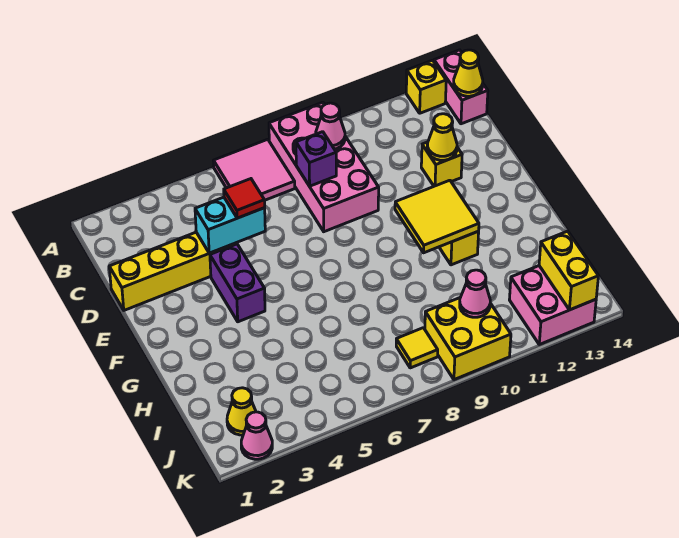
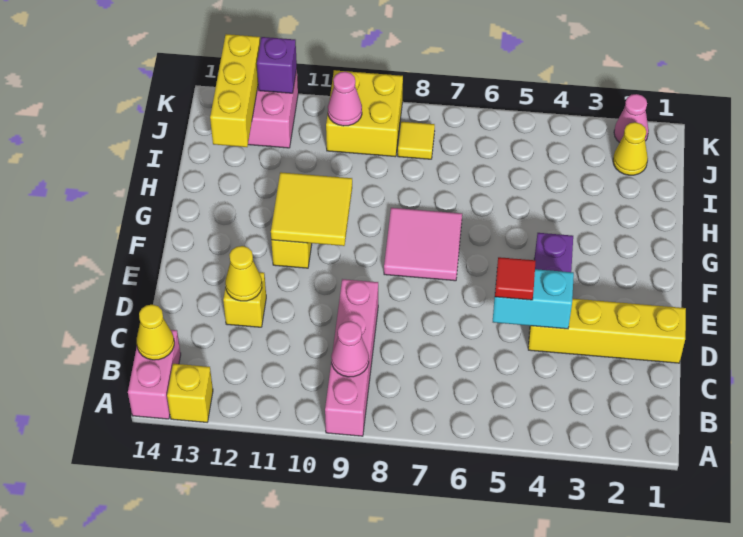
pink 2x2 tile [214,139,295,200] -> pink 2x2 tile moved to [384,208,462,281]
pink 2x4 brick [269,102,379,232] -> pink 1x4 brick [325,279,378,436]
purple 1x1 brick [296,132,336,186] -> purple 1x1 brick moved to [257,37,297,93]
yellow 1x2 brick [539,231,598,310] -> yellow 1x3 brick [210,34,260,147]

